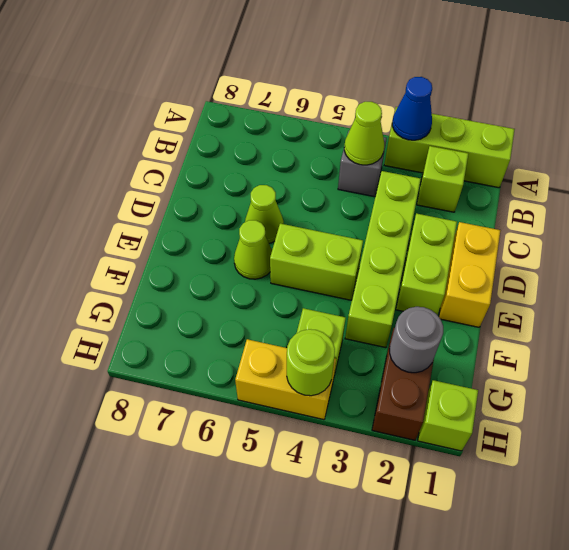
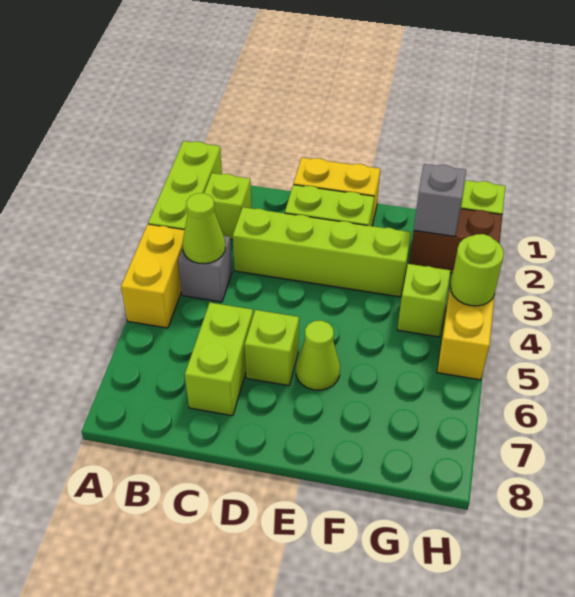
blue 1x1 cone [392,77,432,140] -> none
none -> yellow 1x2 brick [121,224,185,328]
lime 1x1 cone [245,185,284,243] -> lime 1x1 brick [245,310,299,386]
lime 1x2 brick [270,224,363,300] -> lime 1x2 brick moved to [185,303,253,416]
grey 1x1 round brick [390,307,443,373] -> grey 1x1 brick [414,164,466,236]

